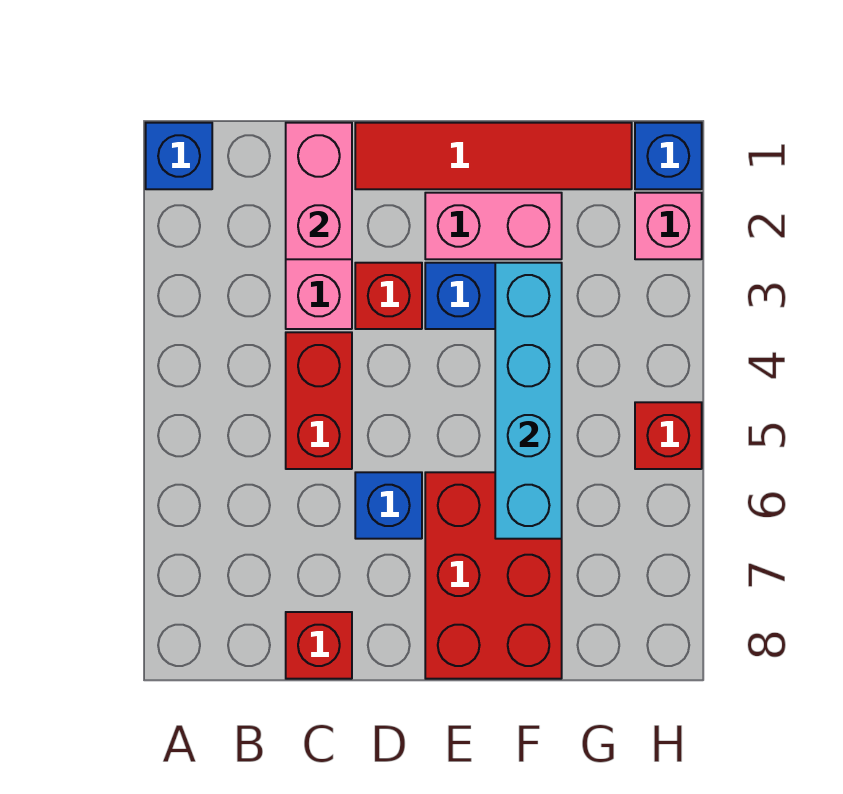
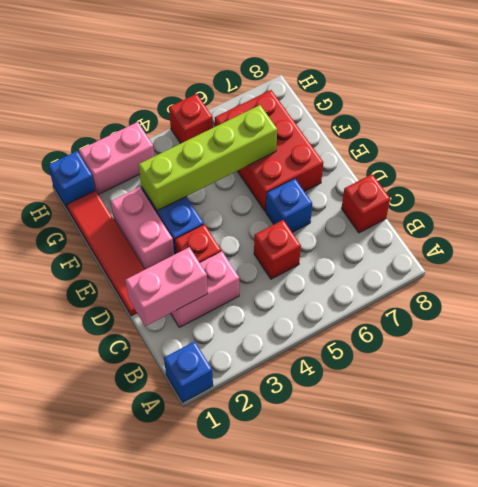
red 1x2 brick [286,332,352,469] -> red 1x1 brick [254,220,301,279]
red 2x3 brick [425,472,562,679] -> red 2x3 brick turned to [215,90,323,212]
cyan 1x4 brick [495,263,562,539] -> lime 1x4 brick [138,105,277,211]
pink 1x1 brick [635,193,702,259] -> pink 1x2 brick [79,122,154,194]

